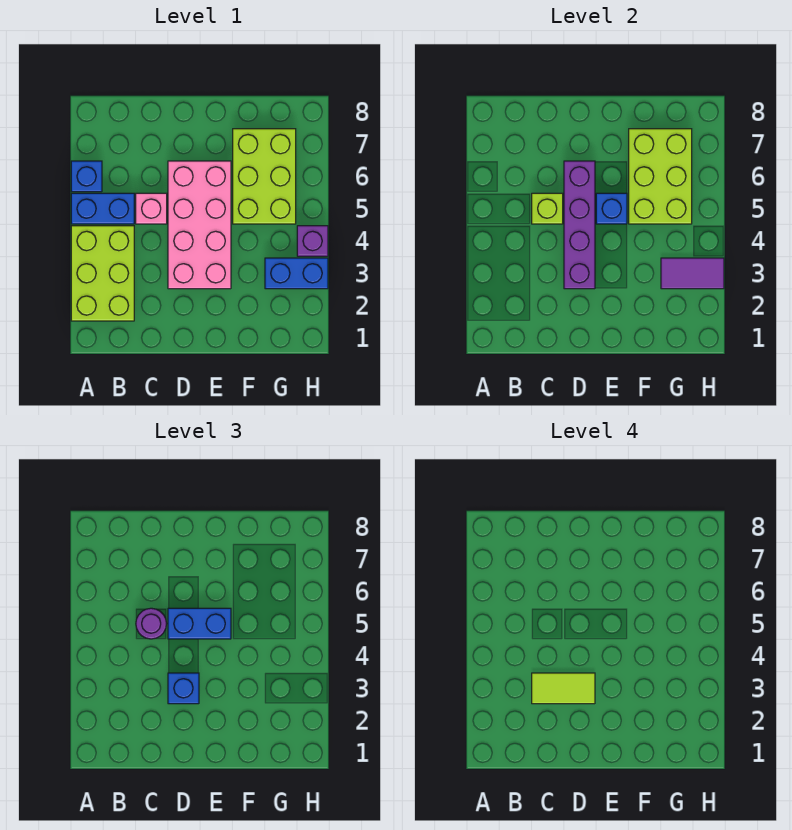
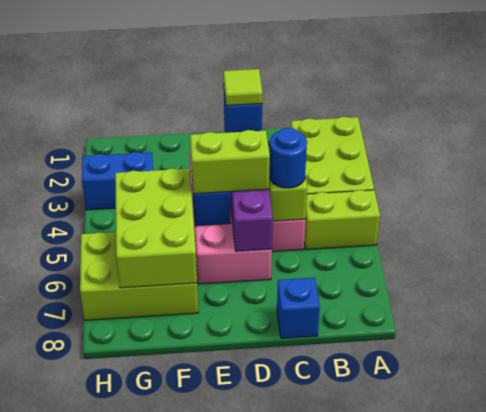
blue 1x2 brick [71,193,134,224] -> lime 1x2 brick [305,190,380,249]
blue 1x1 brick [71,161,102,192] -> blue 1x1 brick moved to [277,278,320,338]
lime 1x2 tile [532,673,595,704] -> lime 1x1 tile [224,69,263,105]
purple 1x1 round brick [136,608,167,639] -> blue 1x1 round brick [269,128,307,188]
blue 1x2 brick [168,608,231,639] -> lime 1x2 brick [190,130,270,194]
lime 2x3 brick [233,129,296,224] -> lime 2x3 brick turned to [80,232,198,320]
purple 1x2 tile [661,258,724,289] -> none
purple 1x1 brick [297,226,328,256] -> none

